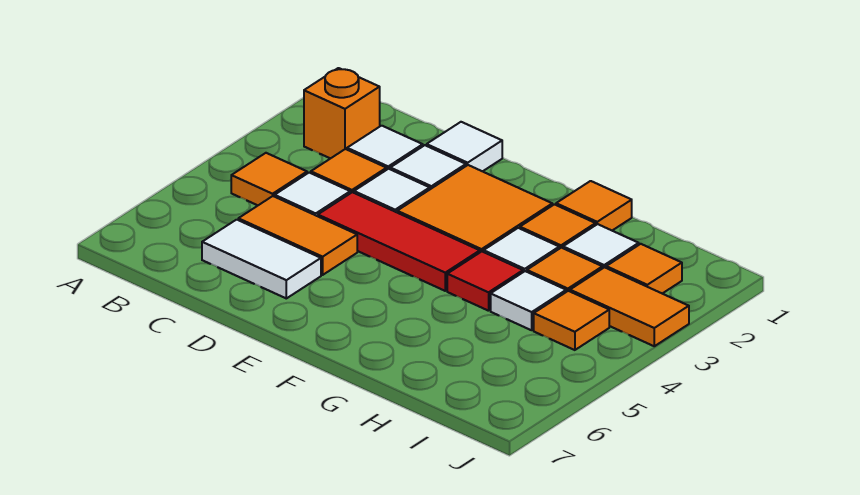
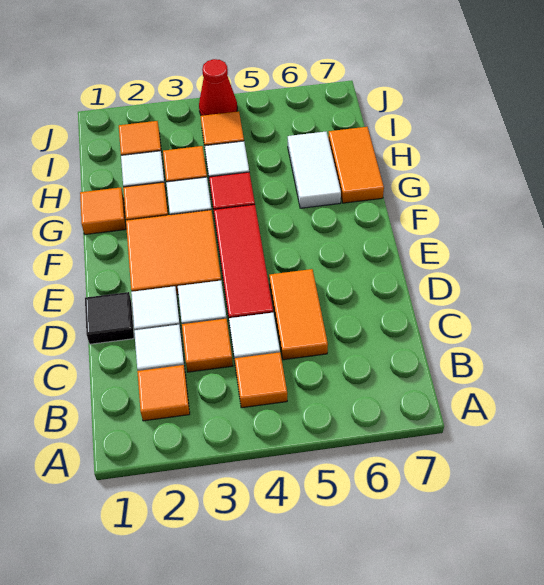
orange 1x1 brick [304,68,380,159] -> orange 1x1 tile [137,365,190,421]
white 1x2 tile [202,220,321,298] -> white 1x2 tile moved to [288,132,341,208]
white 1x1 tile [427,122,502,171] -> black 1x1 tile [85,292,134,344]
orange 1x2 tile [570,267,689,346] -> orange 1x2 tile moved to [328,127,384,203]
none -> red 1x1 cone [199,59,237,116]

